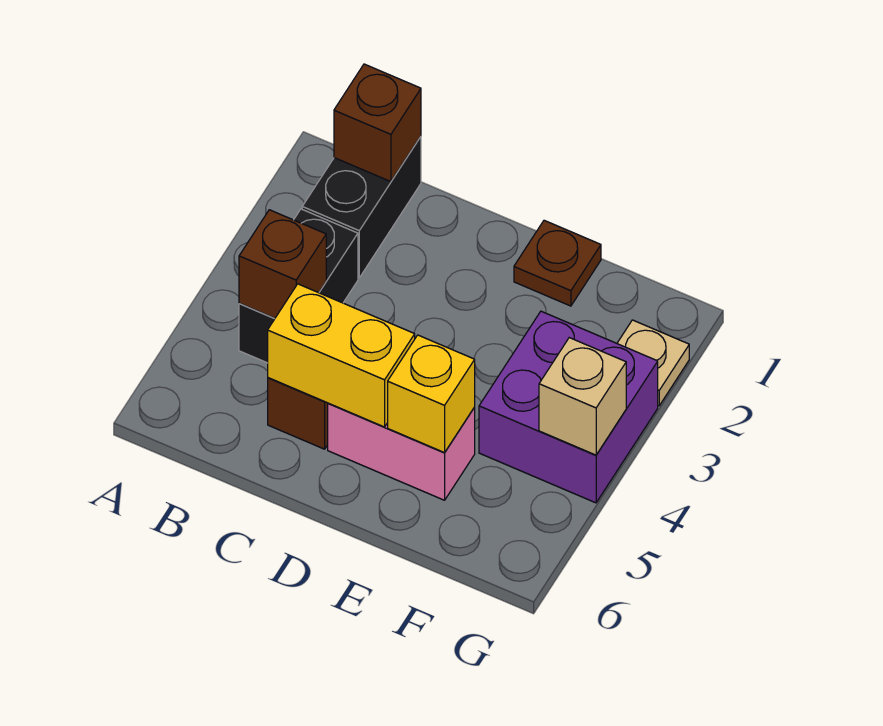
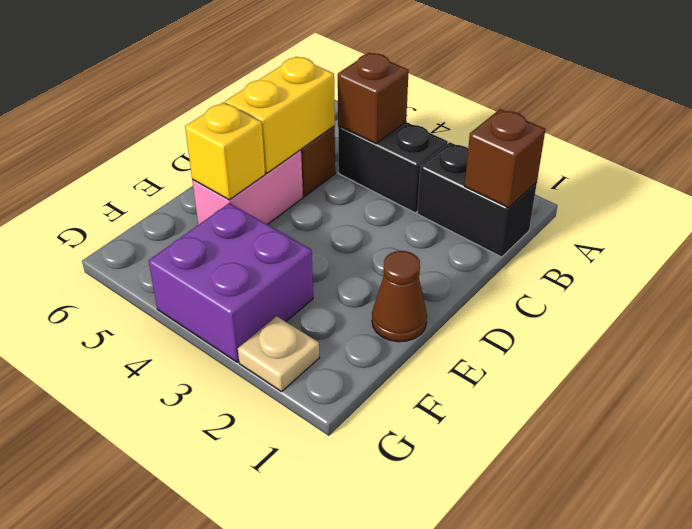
brown 1x1 plate [514,220,601,306] -> brown 1x1 cone [372,251,427,342]
tan 1x1 brick [539,338,626,455] -> none

